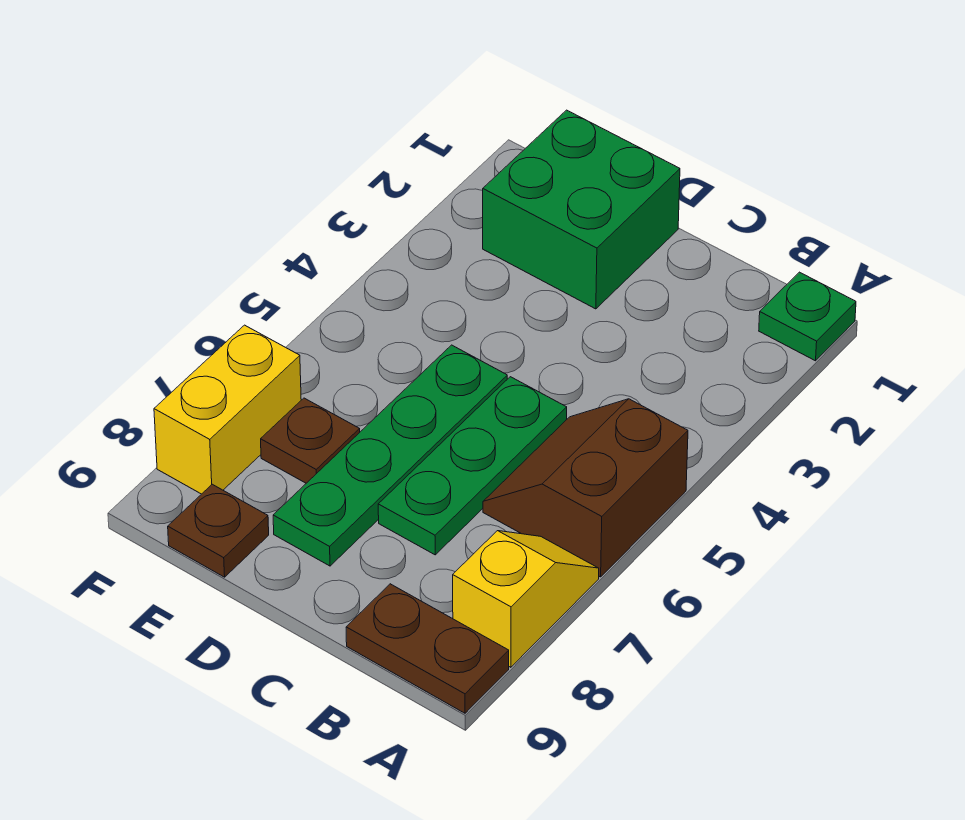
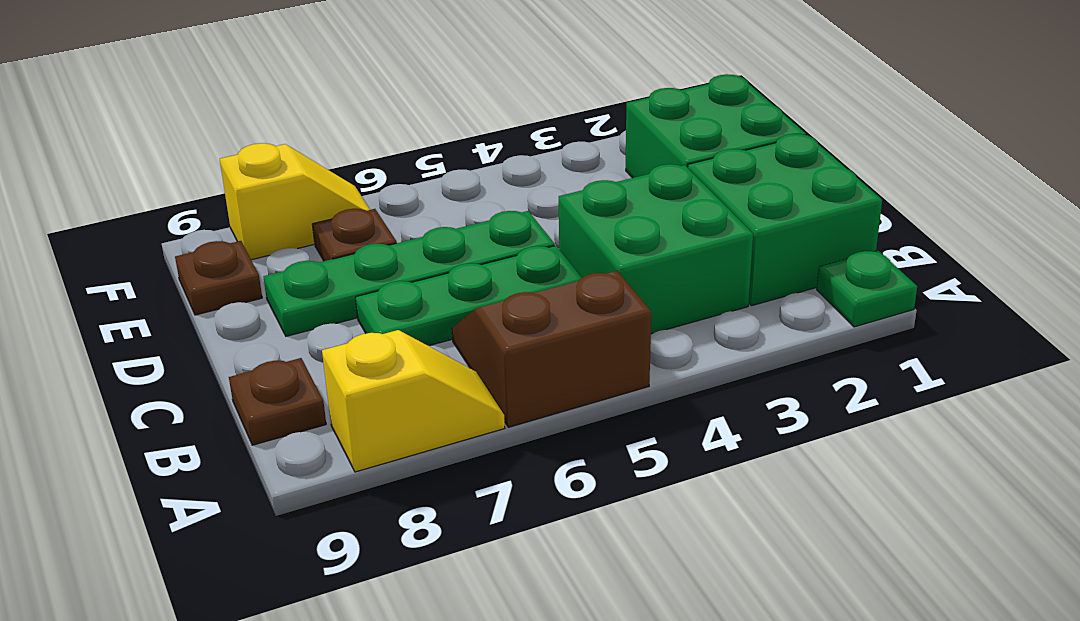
brown 1x2 plate [346,584,509,713] -> brown 1x1 plate [229,358,326,445]
none -> green 2x2 brick [688,134,882,306]
none -> green 2x2 brick [559,164,753,334]
yellow 1x2 brick [154,325,301,494] -> yellow 1x2 slope [220,143,370,260]

